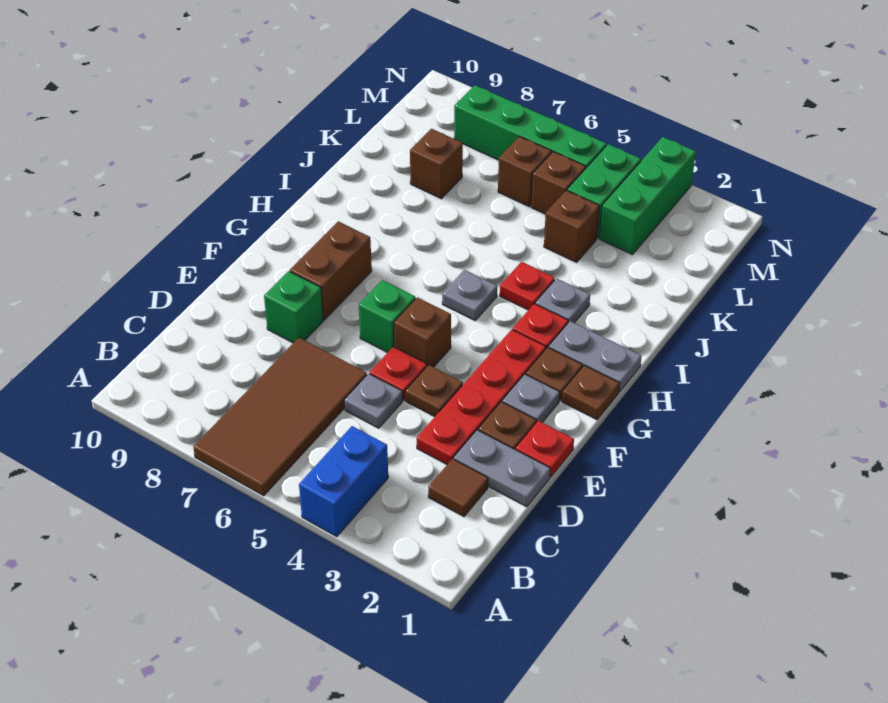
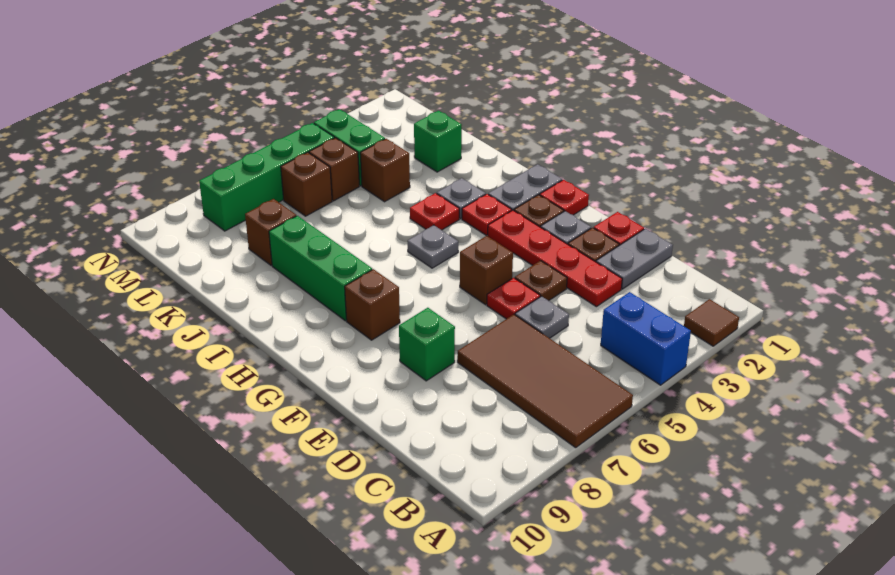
brown 1x1 tile [428,459,488,517] -> brown 1x1 tile moved to [684,299,739,346]
green 1x1 brick [359,280,416,353] -> green 1x1 brick moved to [414,111,462,172]
brown 1x2 brick [290,221,372,320] -> brown 1x1 brick [345,269,400,340]
brown 1x1 plate [562,365,620,420] -> red 1x1 plate [540,180,589,215]
green 1x3 brick [599,137,696,255] -> green 1x3 brick moved to [269,216,372,321]

